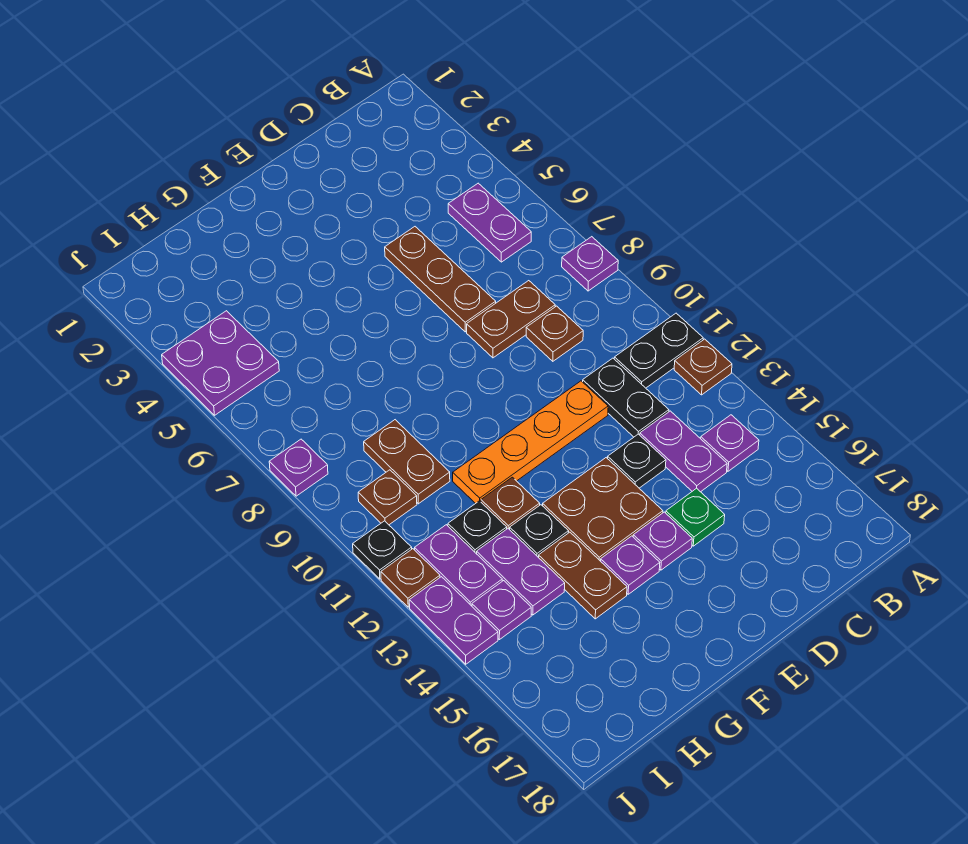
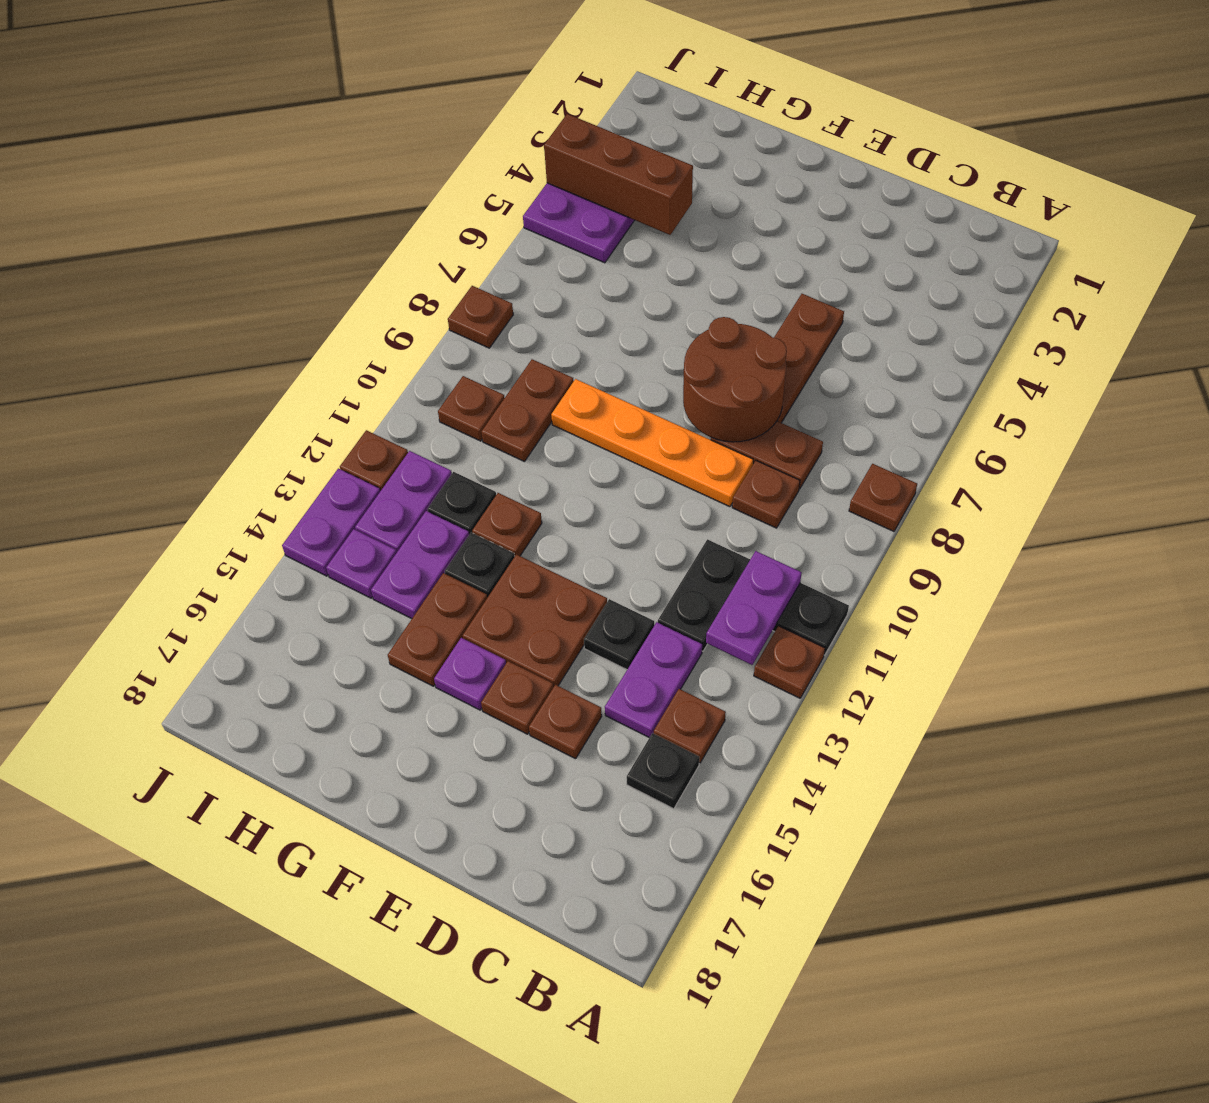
purple 1x1 plate [562,237,618,291] -> brown 1x1 plate [849,464,917,531]
purple 1x2 plate [448,183,531,262] -> purple 1x2 plate moved to [706,551,802,665]
purple 1x1 plate [701,415,759,471] -> brown 1x1 plate [654,689,726,763]
none -> brown 2x2 round brick [683,317,787,442]
orange 1x4 plate [453,381,608,504] -> orange 1x4 plate moved to [551,379,753,507]
green 1x1 plate [666,488,725,546] -> brown 1x1 plate [529,685,602,759]
purple 1x1 plate [633,512,692,570] -> brown 1x1 plate [481,661,553,734]
none -> brown 1x3 brick [544,114,693,235]
purple 1x1 plate [269,439,328,496] -> brown 1x1 plate [448,286,513,348]
black 1x1 plate [353,521,412,579] -> black 1x1 plate moved to [627,733,699,809]

